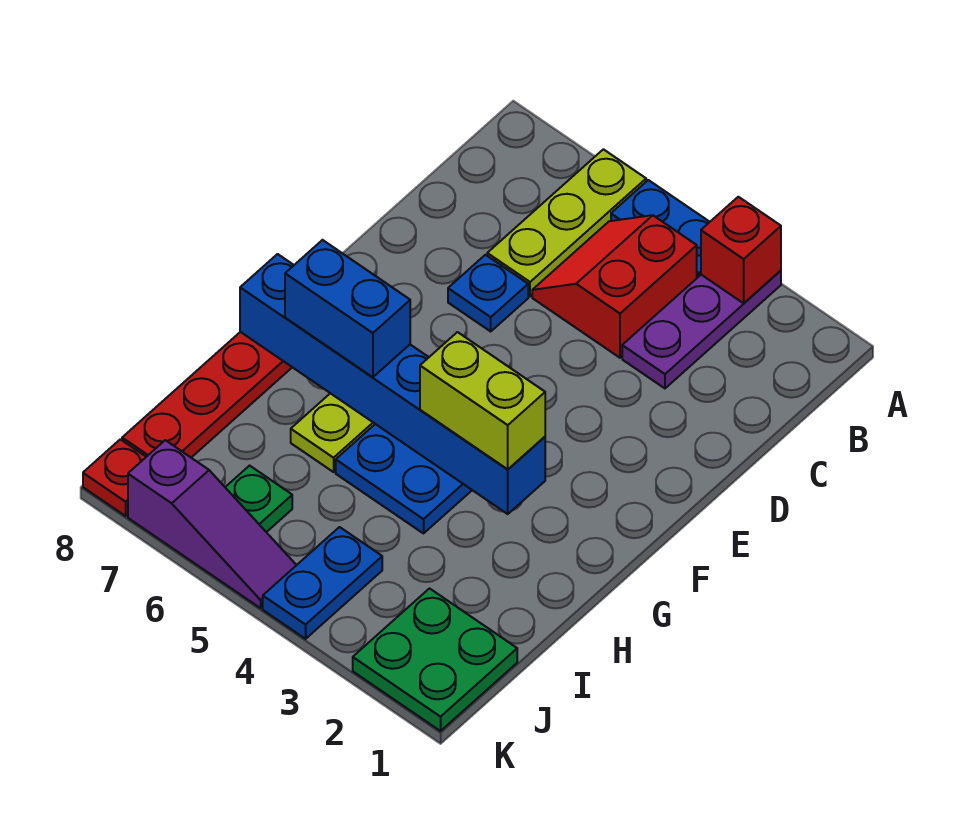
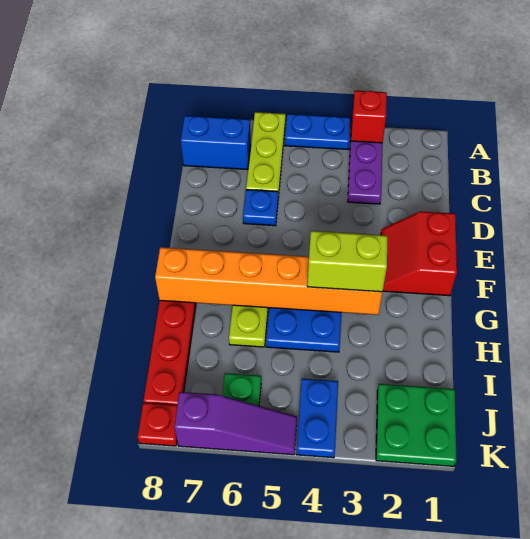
red 2x2 slope [532,215,697,358] -> red 2x2 slope moved to [381,211,457,296]
blue 1x6 brick [240,254,545,514] -> orange 1x6 brick [155,247,382,315]
blue 1x2 brick [285,240,410,377] -> blue 1x2 brick moved to [181,116,251,170]

